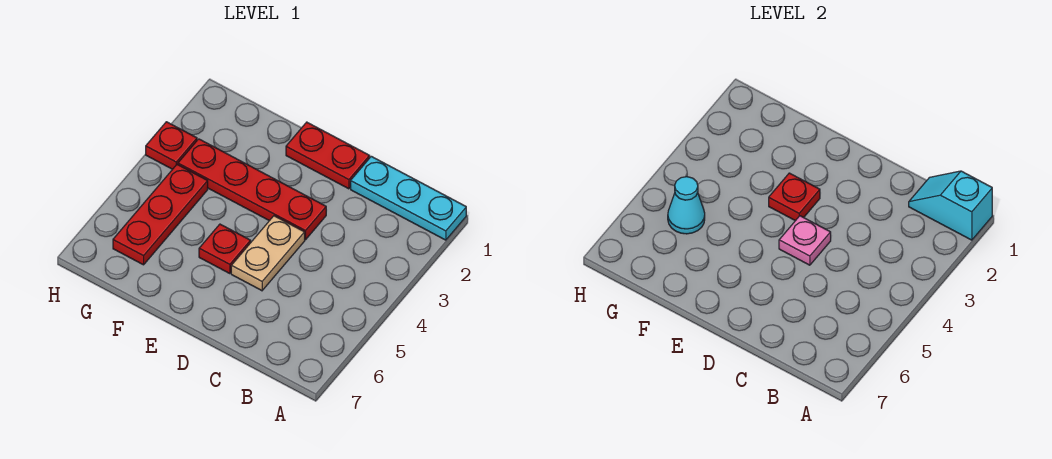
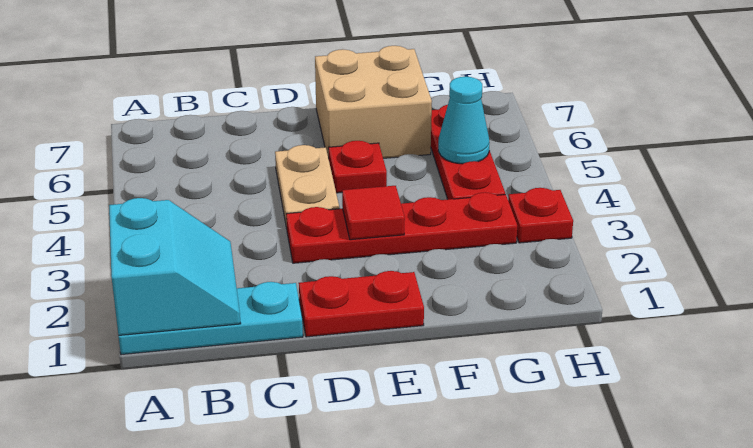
cyan 1x2 slope [909,171,992,240] -> cyan 2x2 slope [109,198,241,335]
pink 1x1 plate [779,216,831,265] -> none
red 1x1 plate [769,173,820,221] -> red 1x1 tile [342,186,405,240]
none -> tan 2x2 brick [315,46,432,159]

